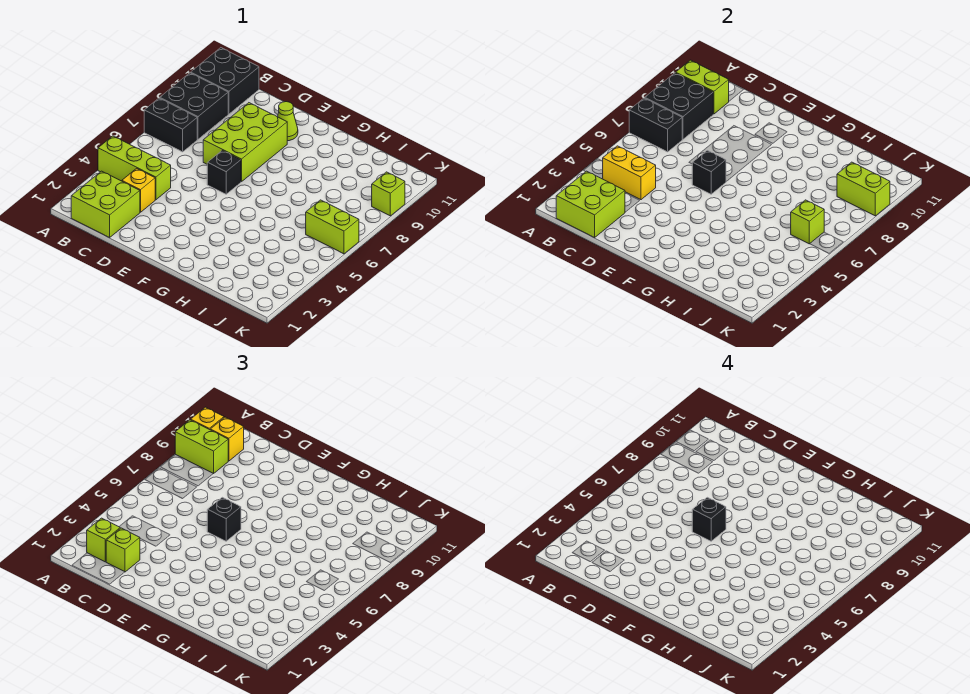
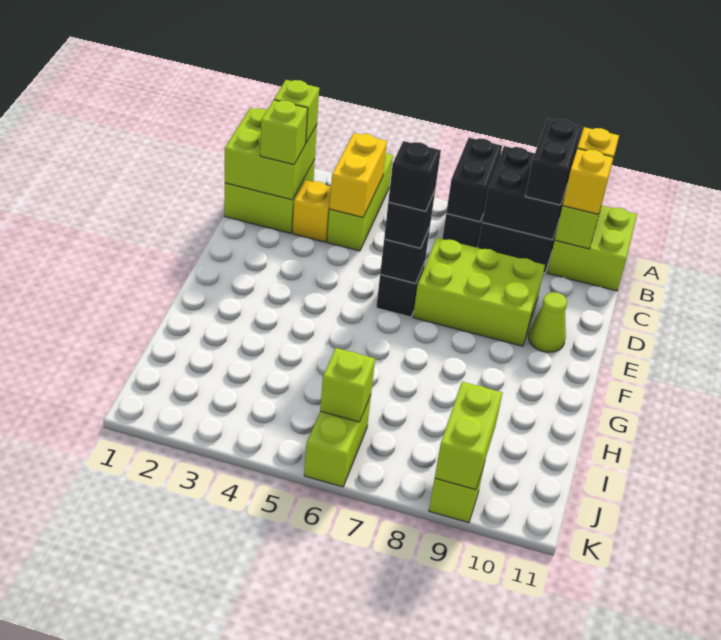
lime 1x2 brick [175,420,228,474] -> black 1x2 brick [525,119,582,205]
black 2x2 brick [191,48,259,114] -> lime 2x2 brick [547,206,637,291]

